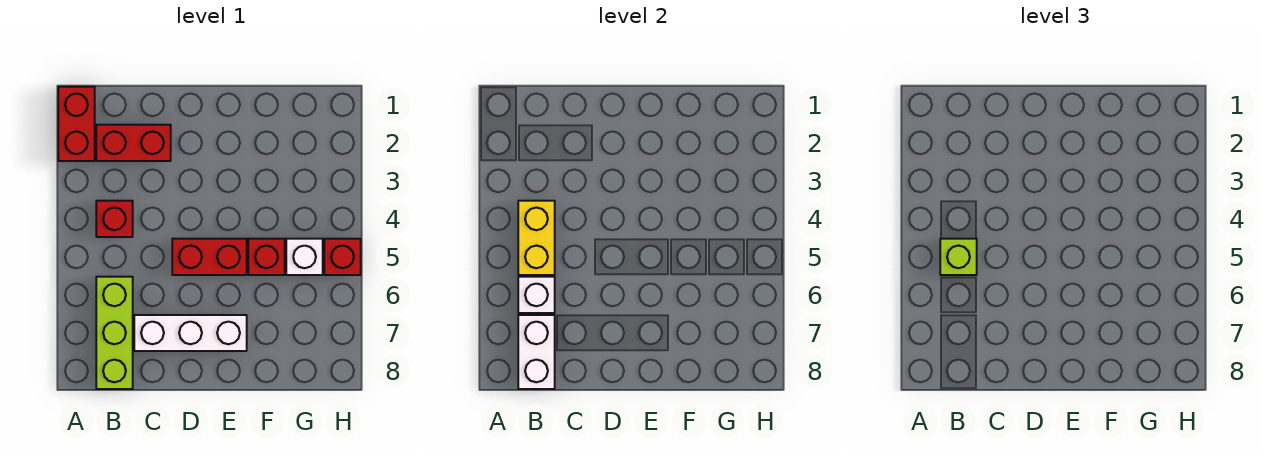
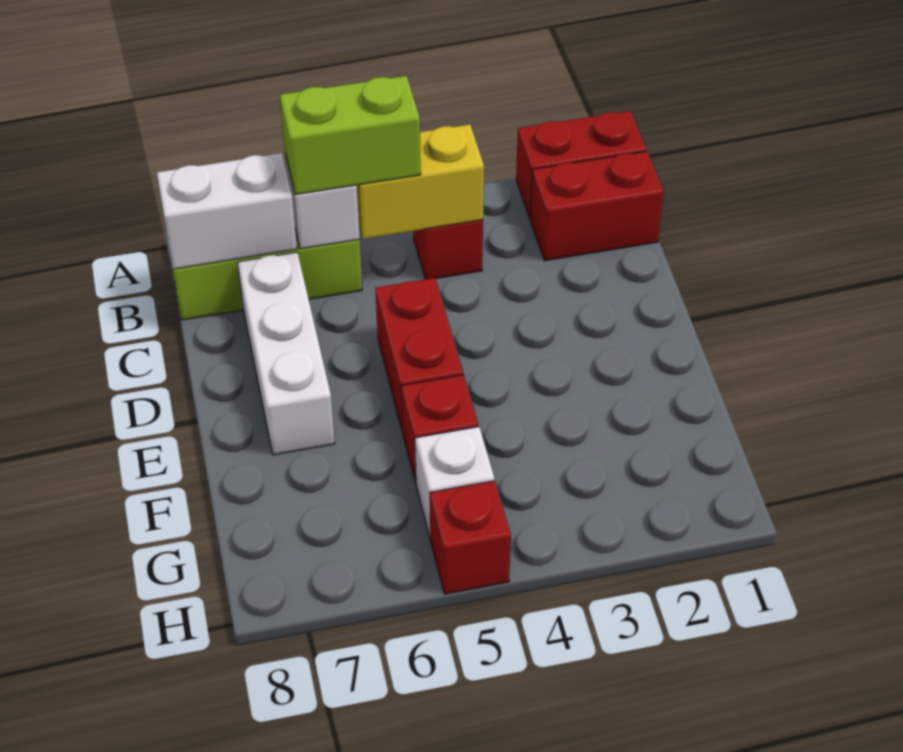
red 1x2 brick [96,125,171,161] -> red 1x2 brick turned to [530,151,664,261]
lime 1x1 brick [940,239,977,275] -> lime 1x2 brick [280,76,421,195]

